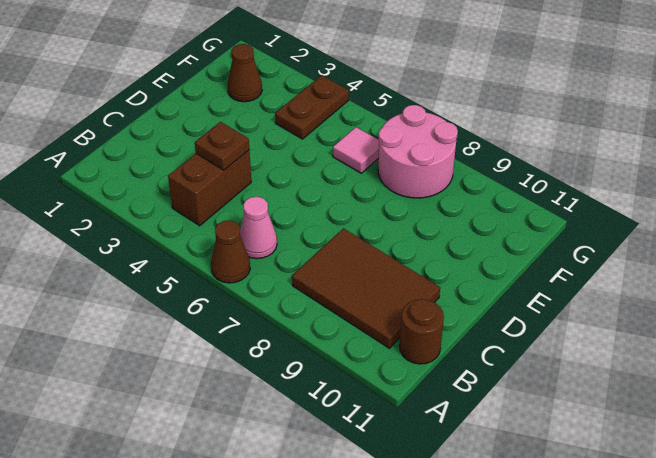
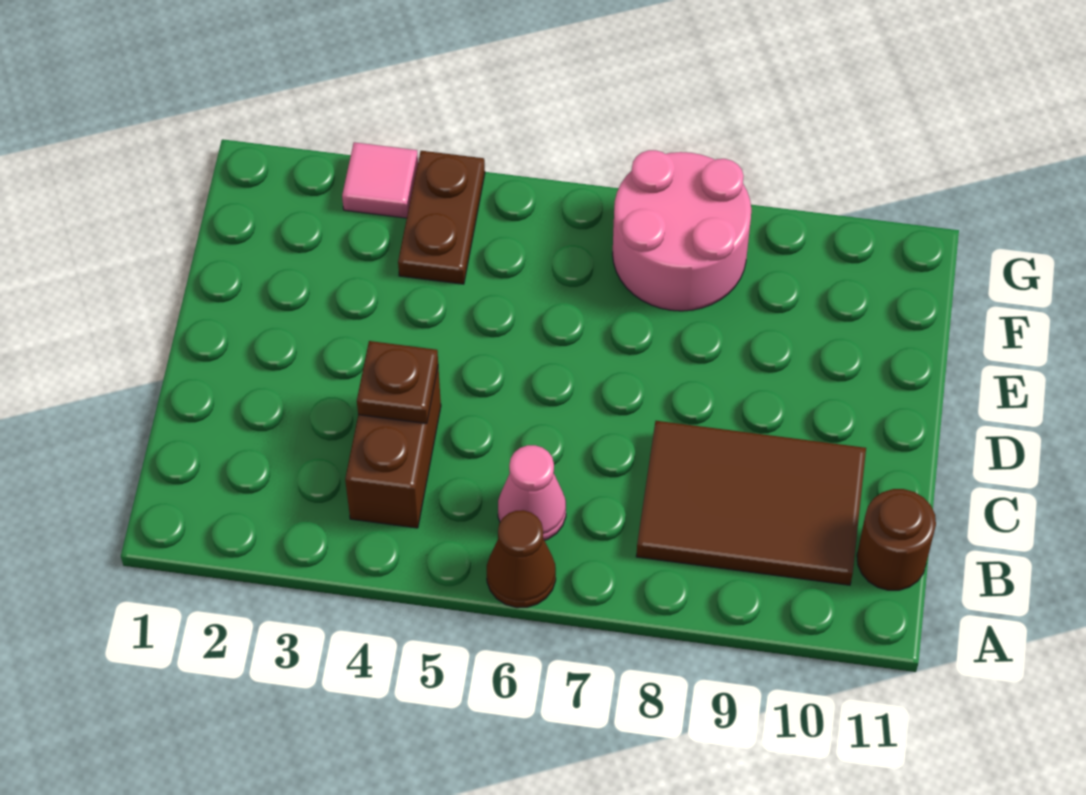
brown 1x1 cone [227,44,262,102] -> none
pink 1x1 tile [333,127,379,173] -> pink 1x1 tile moved to [342,142,418,218]

